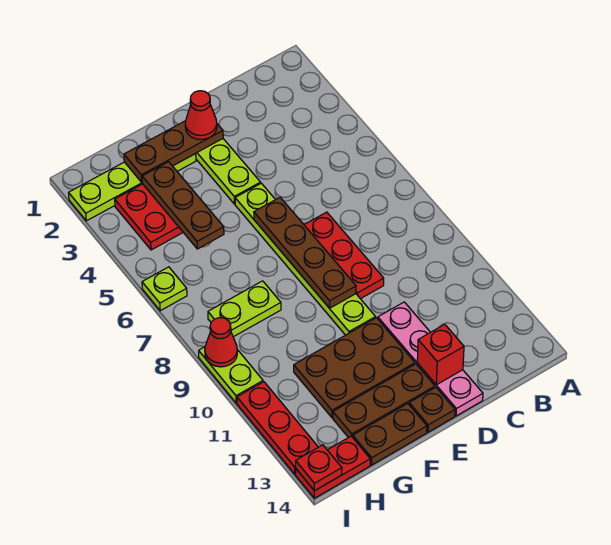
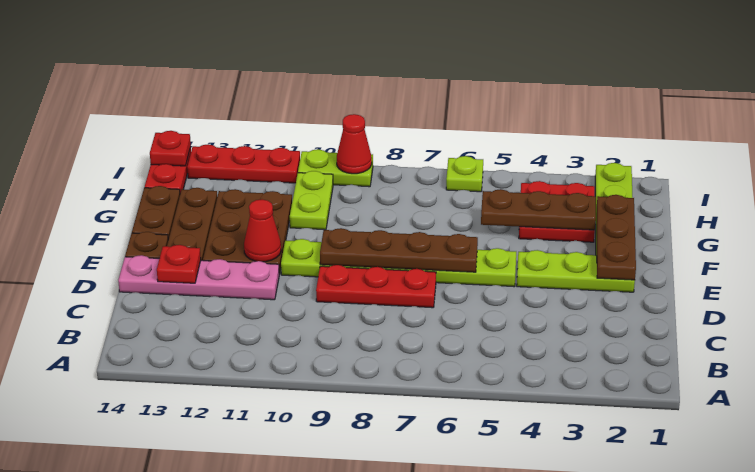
red 1x1 brick [417,324,464,385] -> red 1x1 plate [157,245,201,283]
red 1x1 cone [185,91,217,140] -> red 1x1 cone moved to [244,199,281,262]
lime 1x2 plate [208,281,281,337] -> lime 1x2 plate moved to [290,171,333,230]

